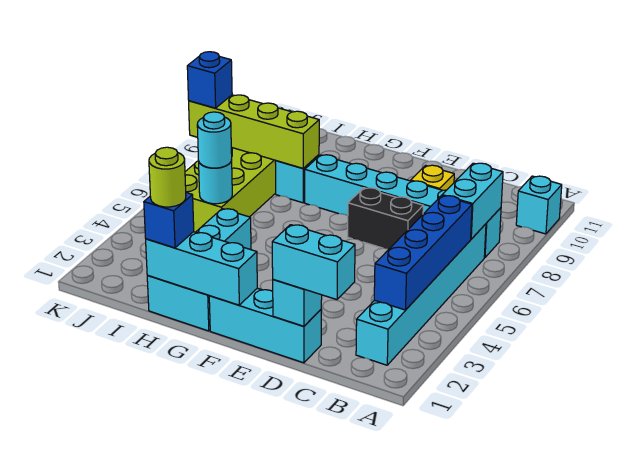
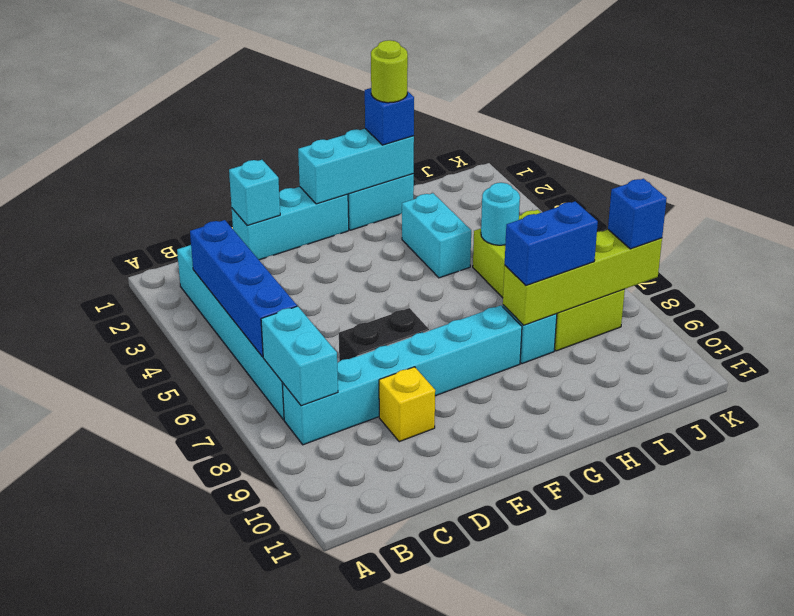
cyan 1x1 brick [516,176,562,234] -> none
cyan 1x2 brick [272,225,355,300] -> none
none -> blue 1x2 brick [505,201,598,285]
cyan 1x1 round brick [197,112,232,168] -> none

